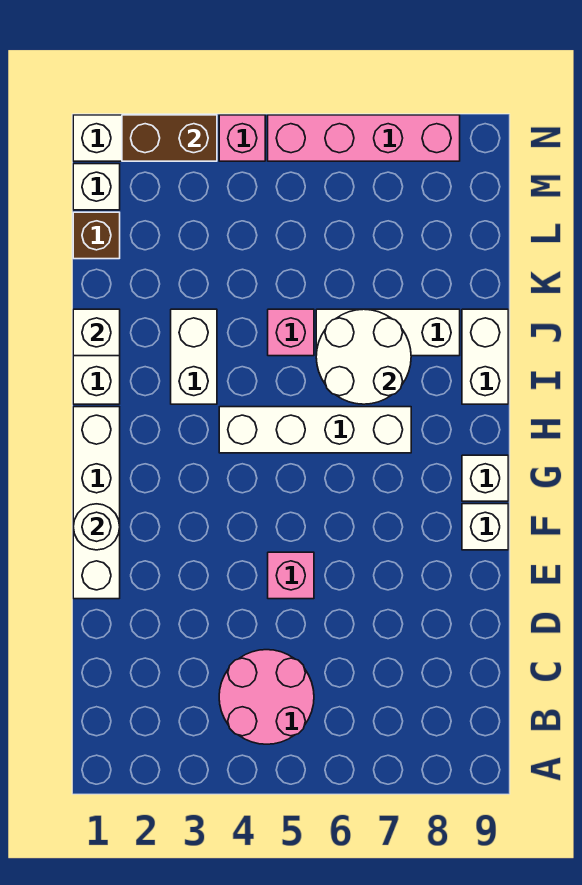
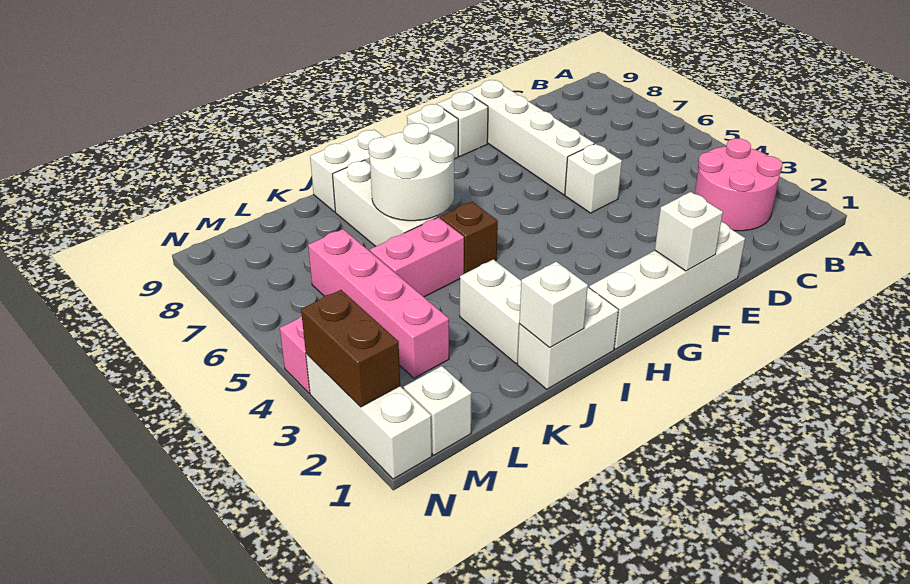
pink 2x2 round brick [219,650,314,744] -> pink 2x2 round brick moved to [695,138,782,231]
pink 1x1 brick [268,552,314,599] -> white 1x1 brick [565,144,622,213]
white 1x1 round brick [73,504,120,550] -> white 1x1 brick [655,192,723,271]
white 1x4 brick [219,407,411,453] -> white 1x4 brick moved to [467,80,594,195]
white 1x2 brick [171,309,217,404] -> white 1x2 brick turned to [460,259,521,364]
pink 1x1 brick [268,309,314,356] -> pink 1x2 brick [370,217,464,297]
brown 1x1 brick [73,212,120,259] -> brown 1x1 brick moved to [440,202,498,274]
pink 1x4 brick [268,115,460,161] -> pink 1x4 brick moved to [308,229,449,378]

